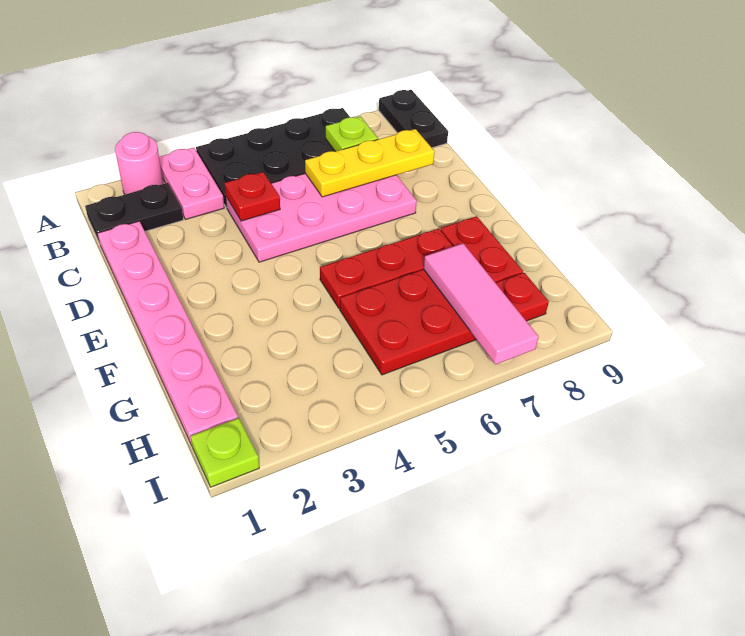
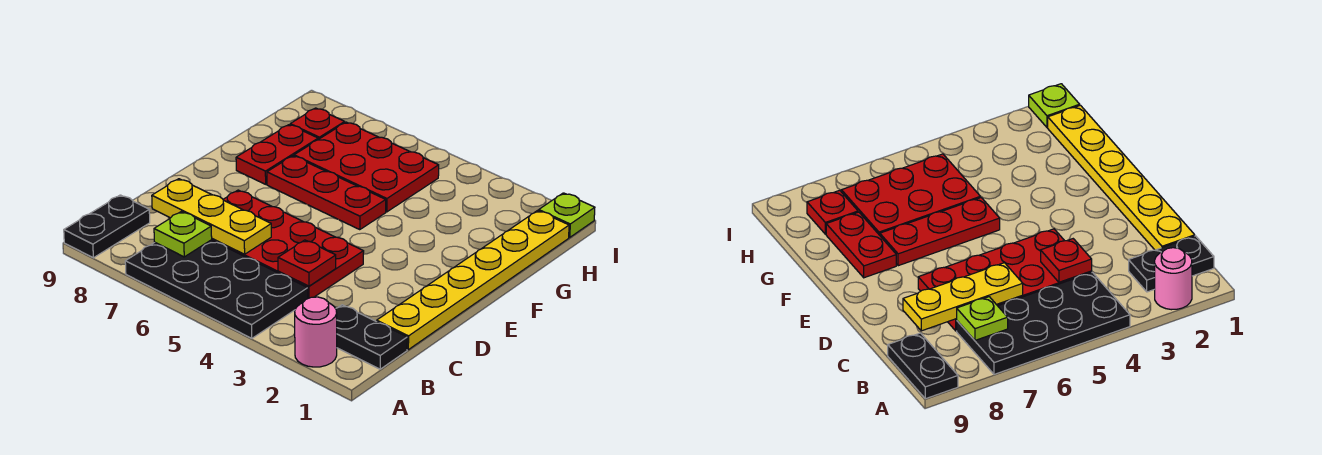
pink 1x2 plate [159,148,224,220] -> none
pink 1x6 plate [98,221,238,445] -> yellow 1x6 plate [377,211,569,350]
pink 2x4 plate [226,173,417,262] -> red 2x4 plate [212,190,364,298]
pink 1x3 tile [424,244,538,364] -> none

